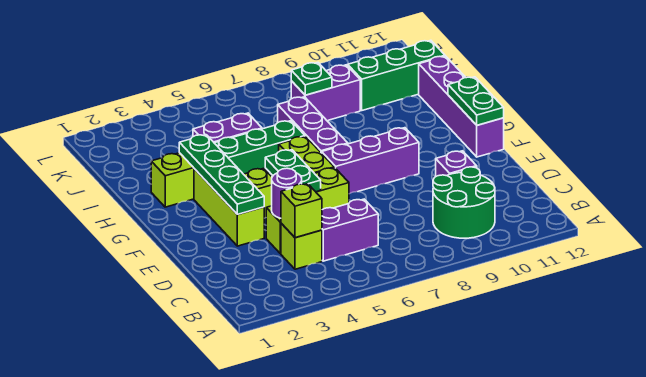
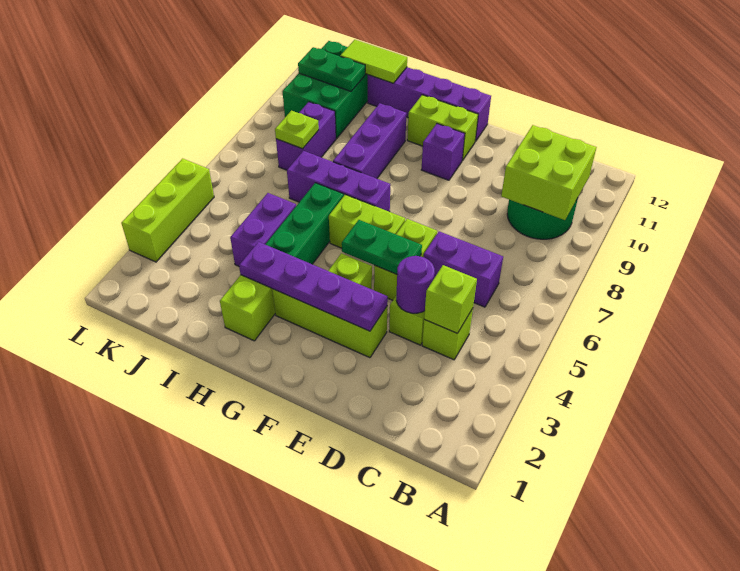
none -> lime 2x2 brick [501,125,597,220]
purple 1x2 brick [322,199,378,261] -> purple 1x2 brick turned to [424,231,503,307]
purple 1x1 brick [436,151,477,176] -> purple 1x1 brick moved to [421,124,465,180]
green 1x4 plate [179,135,264,214] -> purple 1x4 plate [239,242,388,331]
purple 1x3 brick [322,128,419,194] -> purple 1x3 brick moved to [333,103,406,179]
none -> lime 1x2 brick [407,95,478,161]
green 1x2 plate [448,77,504,125] -> green 1x2 plate moved to [298,47,365,91]
none -> lime 1x2 tile [340,40,407,83]
green 1x1 plate [291,63,332,95] -> lime 1x1 plate [275,111,319,149]
green 1x3 brick [348,40,445,110] -> green 2x3 brick [283,41,368,138]
none -> lime 1x3 brick [121,159,214,262]

